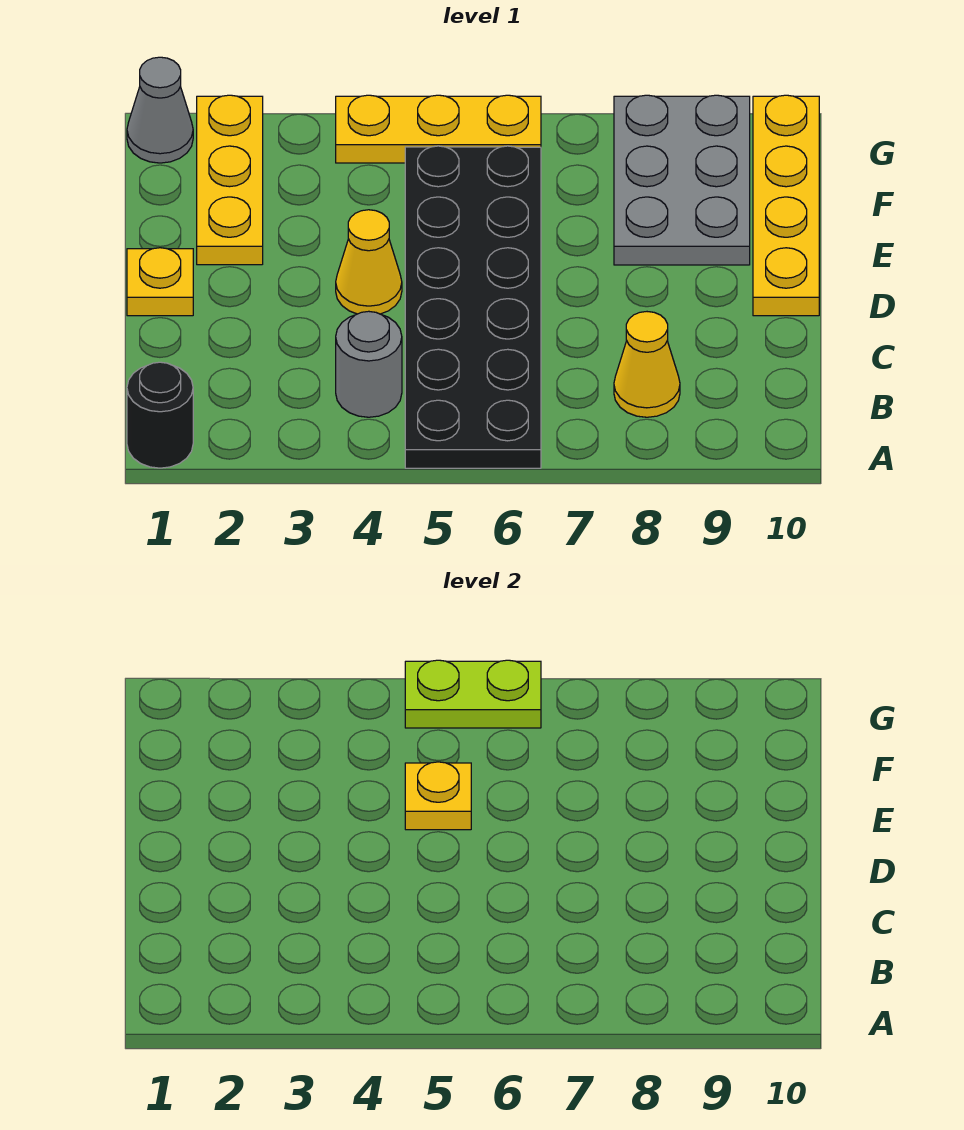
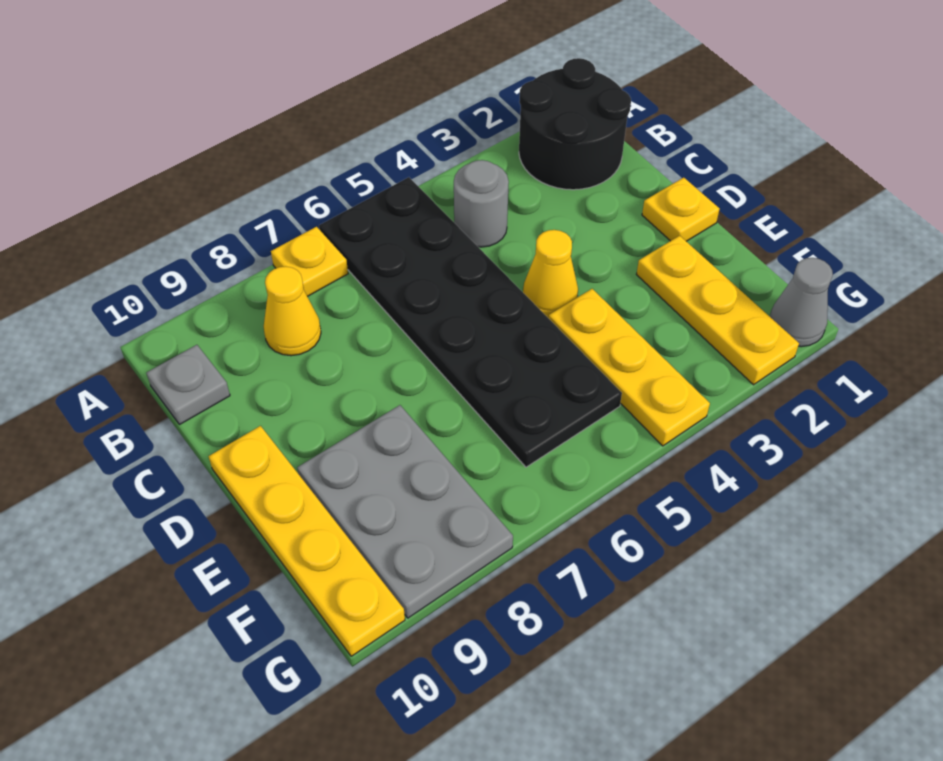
black 1x1 round brick [127,362,193,468] -> black 2x2 round brick [519,58,631,190]
none -> grey 1x1 plate [147,345,230,425]
yellow 1x1 plate [405,762,471,830] -> yellow 1x1 plate moved to [271,227,348,296]
yellow 1x3 plate [336,95,541,163] -> yellow 1x3 plate turned to [548,289,710,446]
lime 1x2 plate [405,660,541,728] -> none

